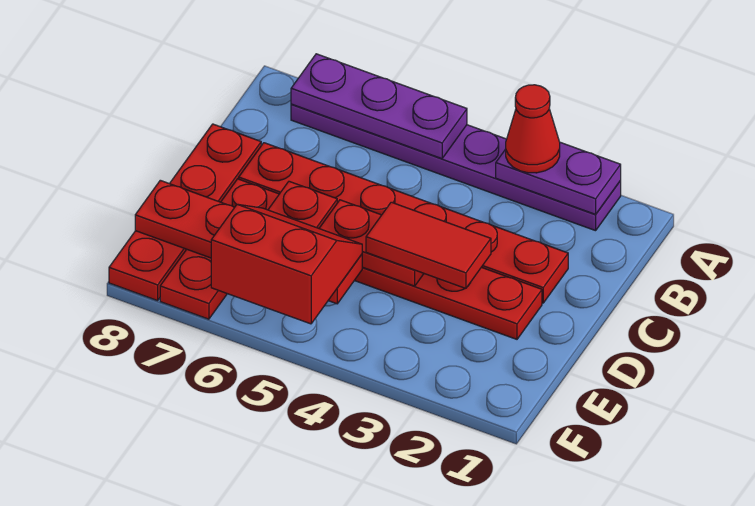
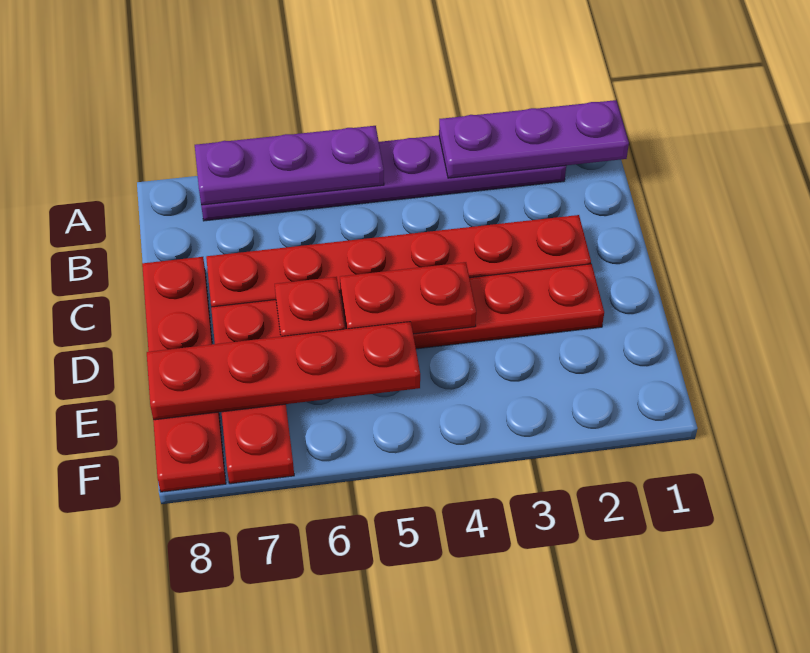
purple 1x2 plate [496,142,621,214] -> purple 1x3 plate [439,100,629,178]
red 1x1 cone [506,85,560,173] -> none
red 1x2 tile [366,202,491,288] -> none
red 2x2 slope [211,204,362,324] -> none

